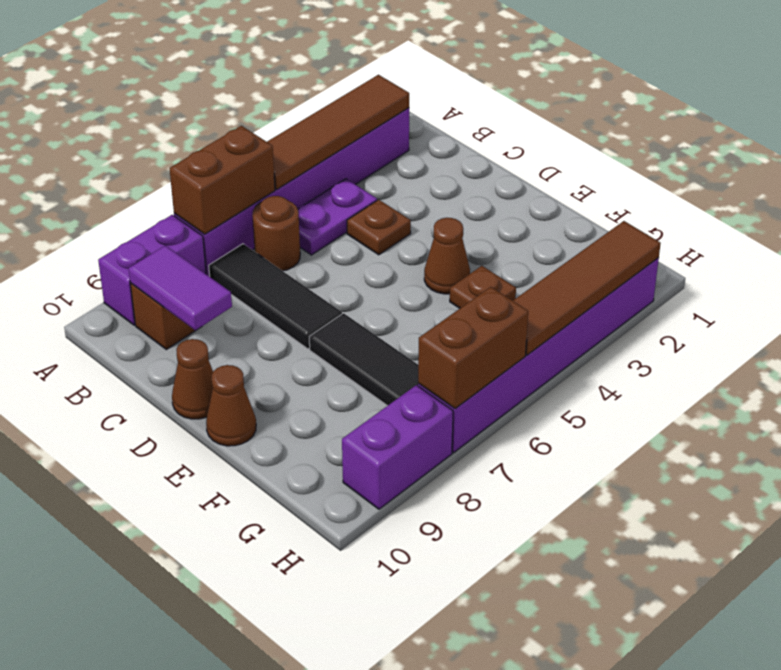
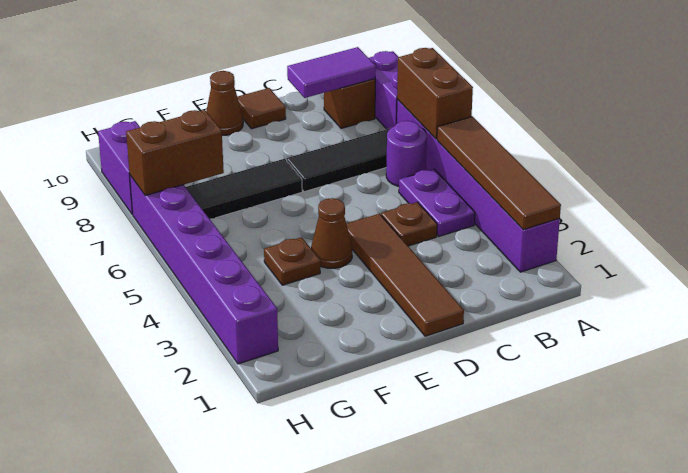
brown 1x1 round brick [252,196,300,271] -> purple 1x1 round brick [386,121,427,186]
brown 1x1 cone [172,339,213,419] -> brown 1x1 tile [237,88,286,129]
brown 1x4 tile [513,221,661,355] -> brown 1x4 tile moved to [347,214,464,336]
brown 1x2 brick [418,287,528,409] -> brown 1x2 brick turned to [126,110,224,195]

